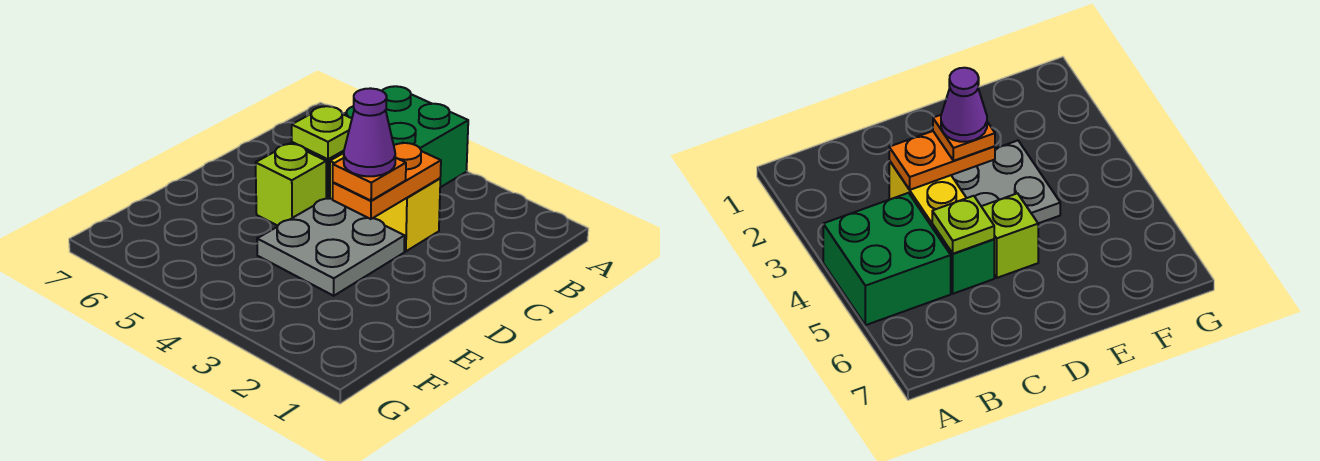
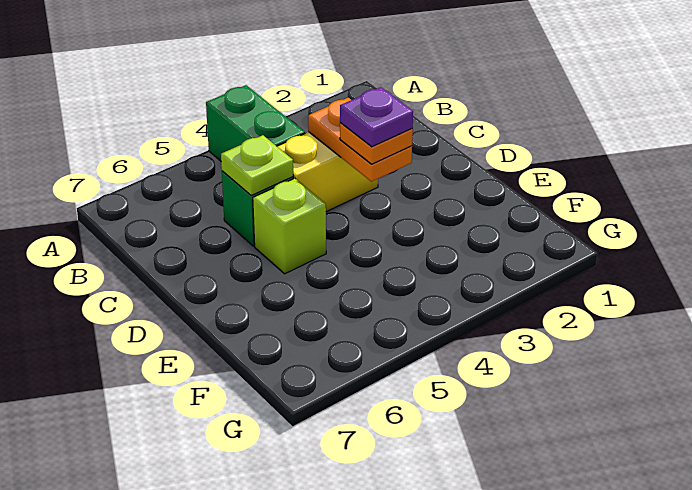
green 2x2 brick [343,86,468,187] -> green 1x2 brick [206,85,305,161]
grey 2x2 plate [257,198,405,296] -> none
purple 1x1 cone [344,88,395,176] -> purple 1x1 plate [340,87,413,147]

